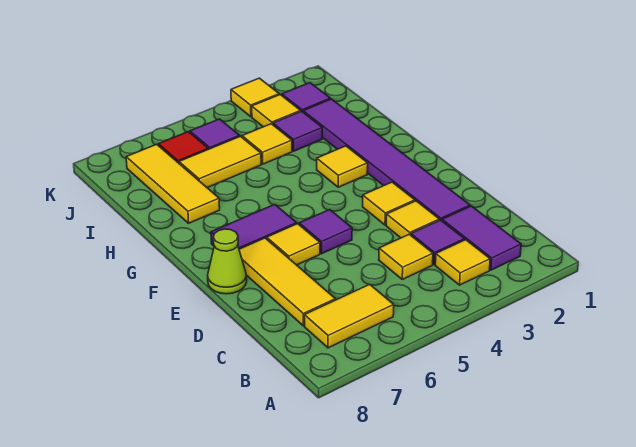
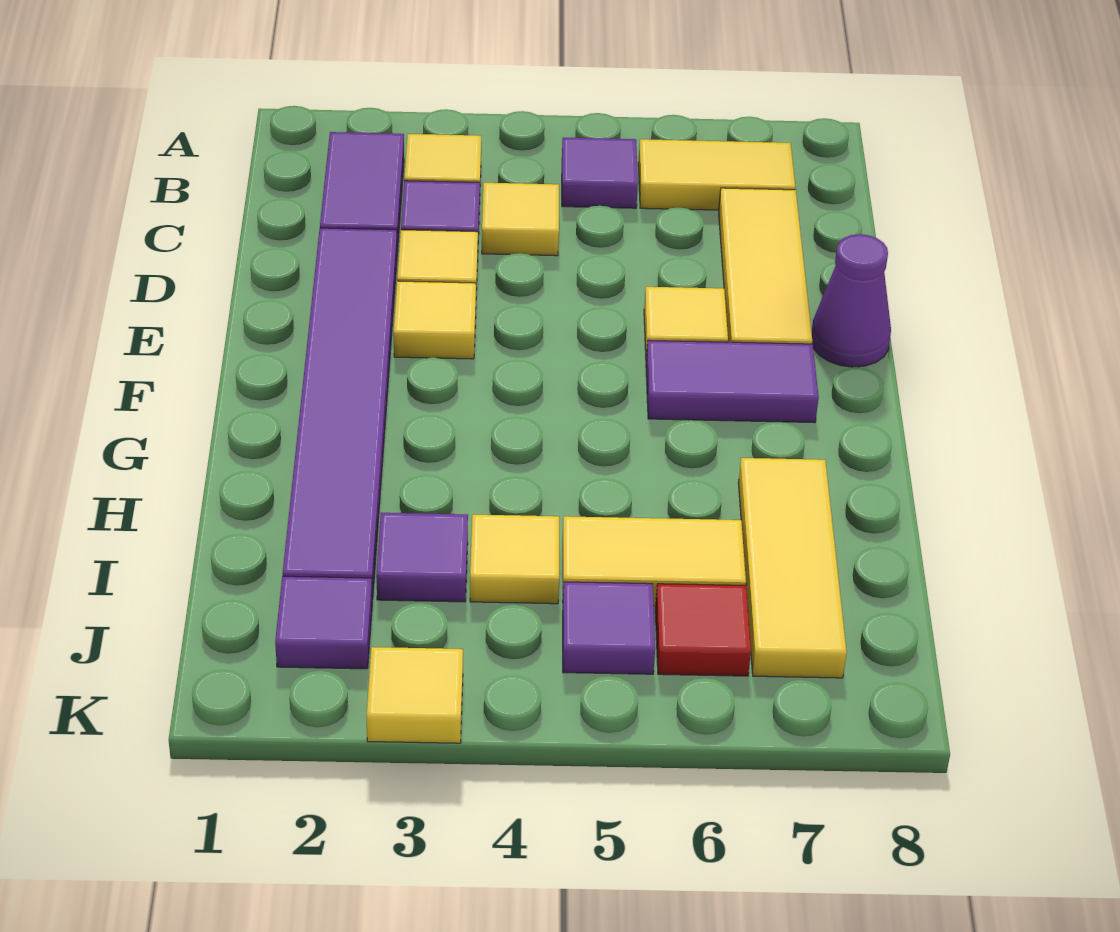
purple 1x1 tile [299,210,352,254] -> purple 1x1 tile moved to [562,137,638,208]
lime 1x1 cone [208,229,247,294] -> purple 1x1 cone [812,234,891,367]
yellow 1x1 tile [317,146,368,187] -> none
yellow 1x1 tile [252,95,301,127] -> none

